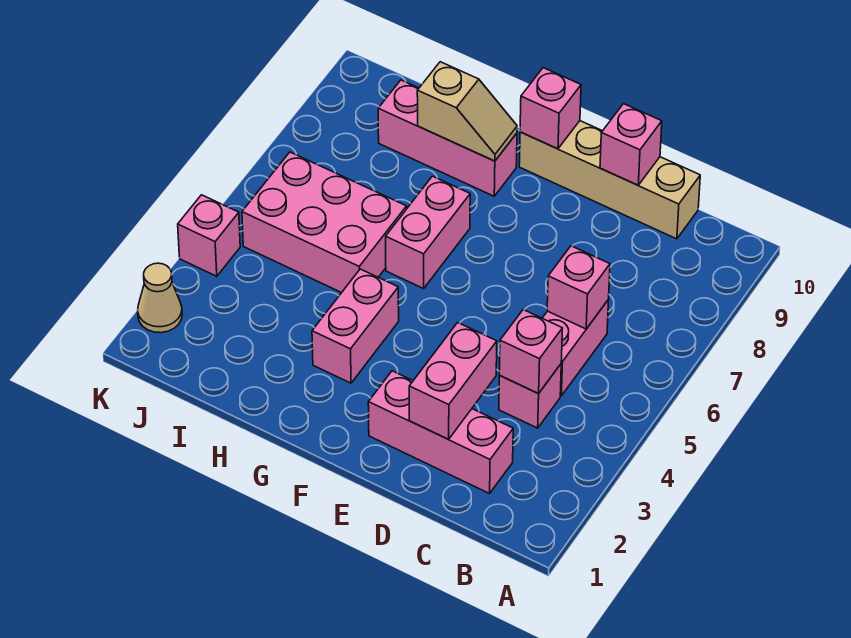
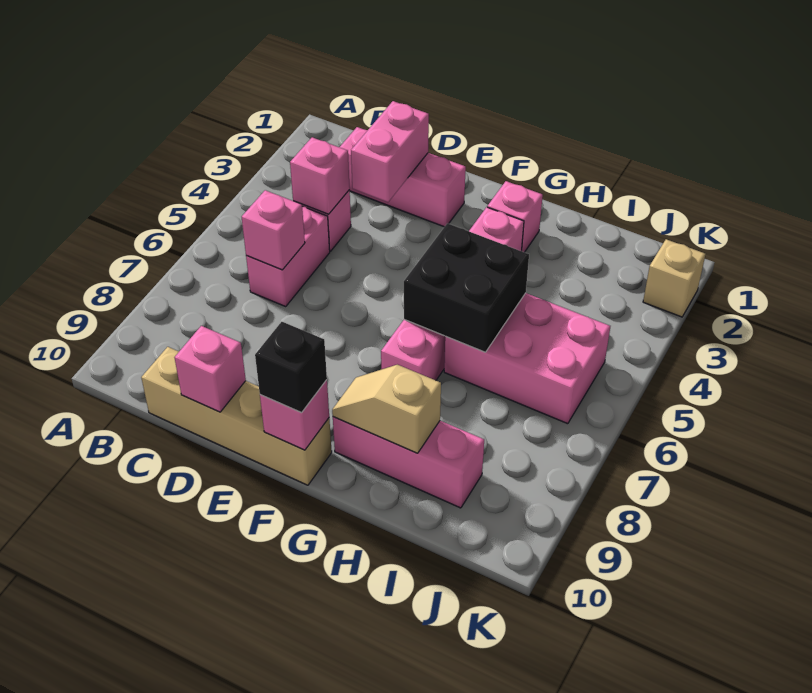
none -> black 1x1 brick [255,322,327,413]
none -> black 2x2 brick [404,223,529,352]
tan 1x1 cone [138,263,182,333] -> tan 1x1 brick [643,239,705,317]
pink 1x1 brick [178,195,240,276] -> pink 1x1 brick moved to [487,181,543,252]

